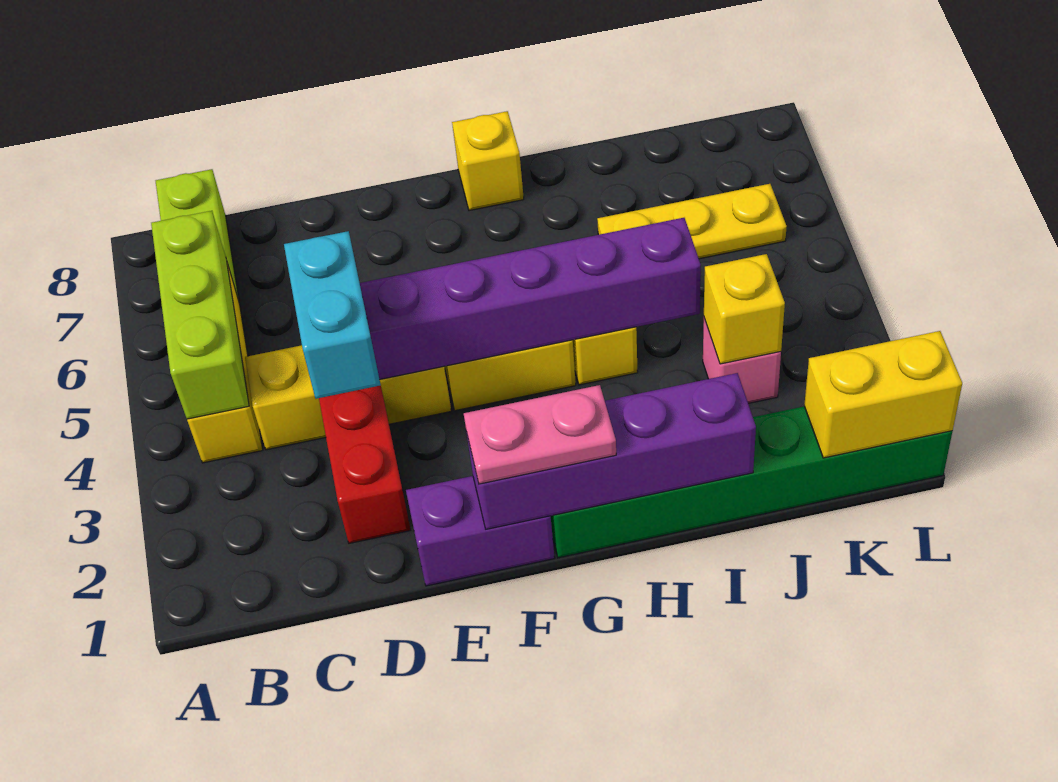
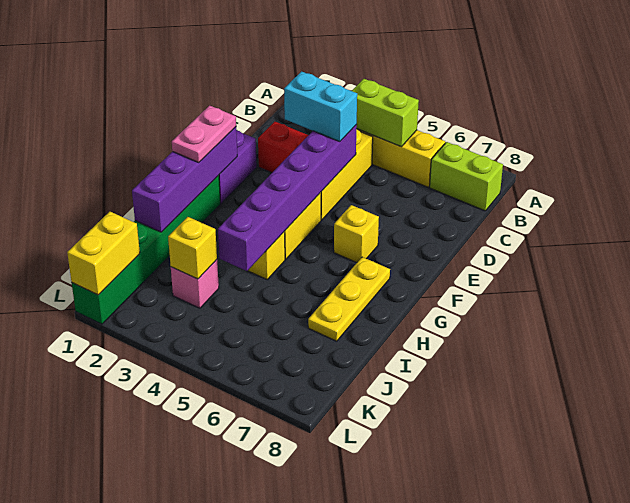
lime 1x3 brick [151,211,249,419] -> lime 1x2 brick [352,79,419,147]
yellow 1x1 brick [452,111,524,211] -> yellow 1x1 brick moved to [334,205,379,263]
yellow 1x3 plate [597,184,787,259] -> yellow 1x3 plate moved to [308,257,390,341]

